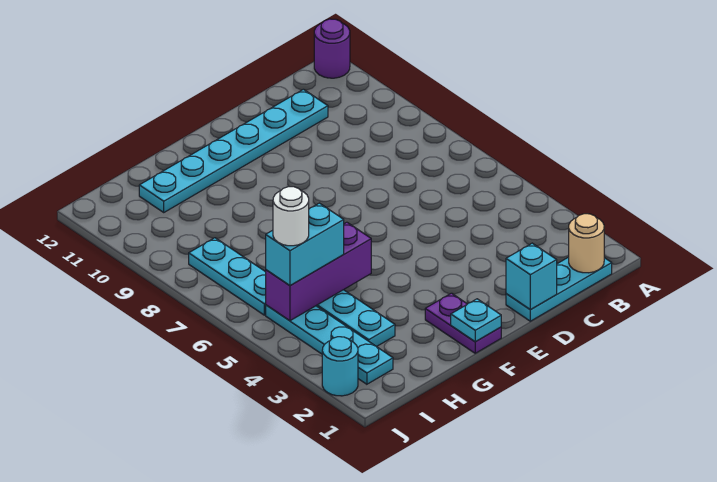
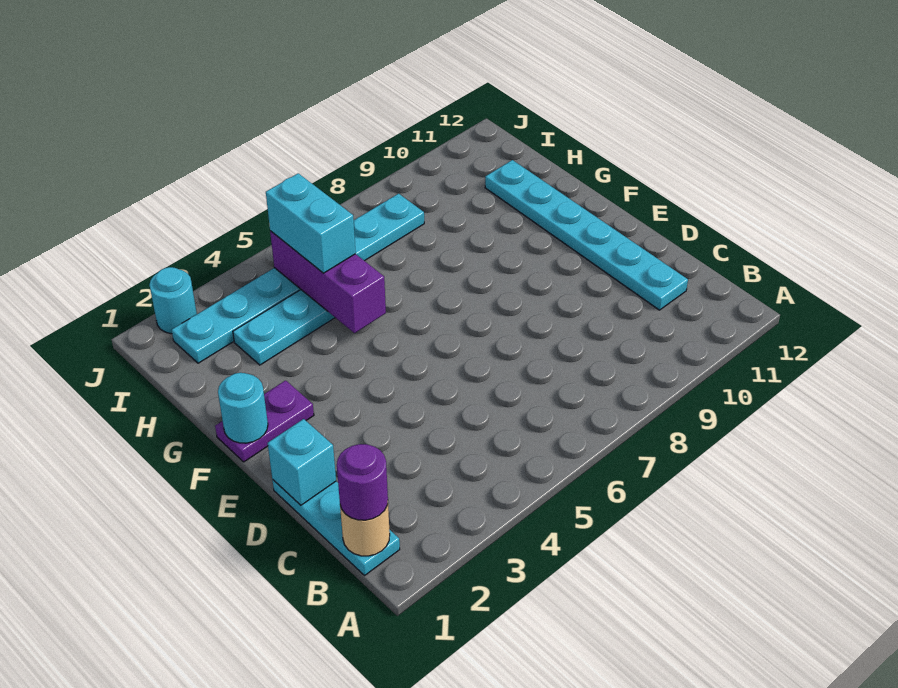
purple 1x1 round brick [314,19,350,78] -> purple 1x1 round brick moved to [337,444,388,520]
cyan 1x1 plate [451,299,501,342] -> cyan 1x1 round brick [218,373,268,443]
white 1x1 round brick [273,187,309,246] -> none

